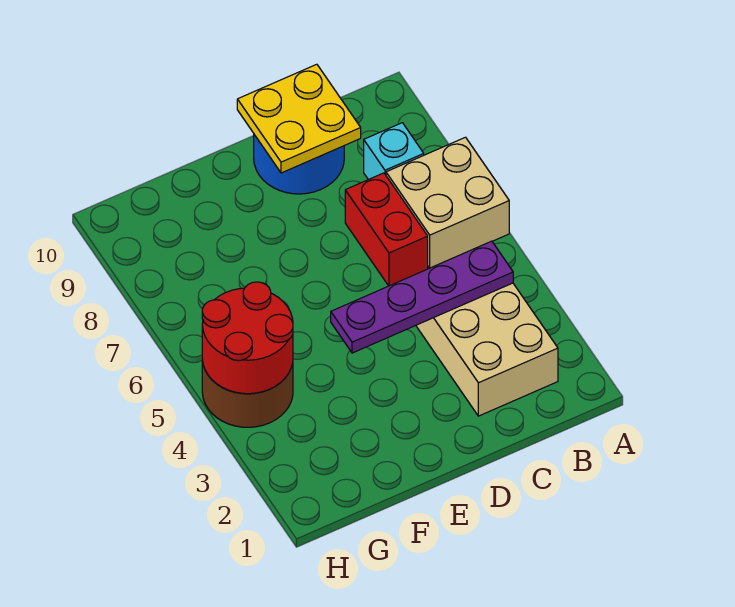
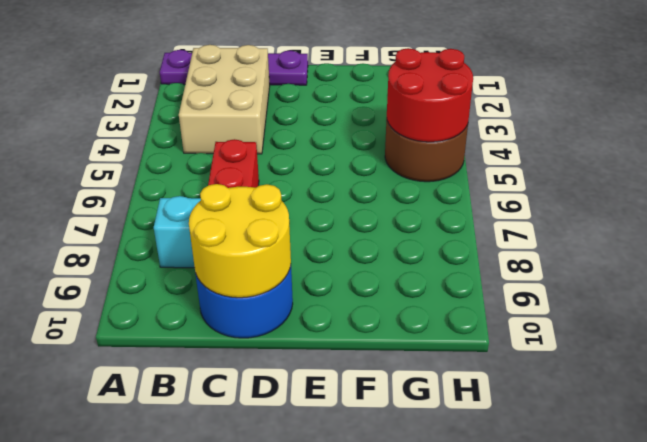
tan 2x2 brick [386,137,509,268] -> none
purple 1x4 plate [331,241,513,353] -> purple 1x4 plate moved to [160,50,308,85]
yellow 2x2 plate [237,64,361,173] -> yellow 2x2 round brick [189,184,291,298]

